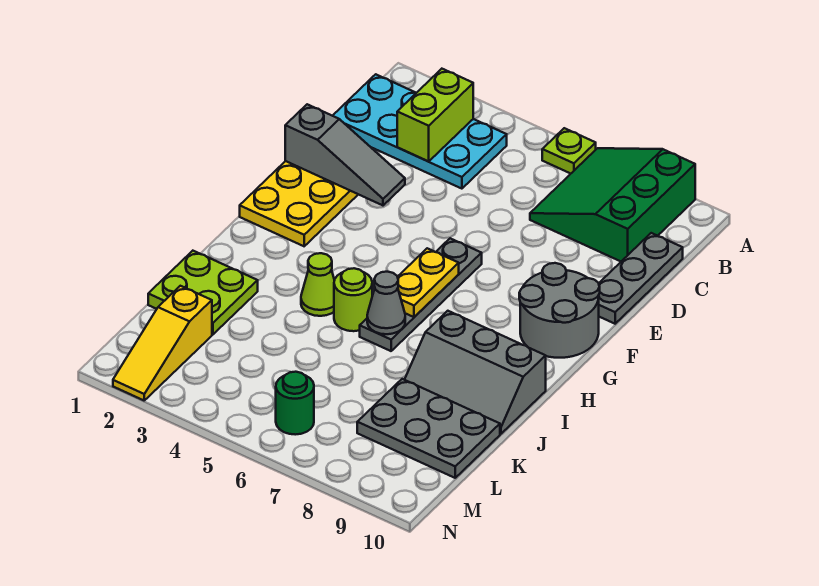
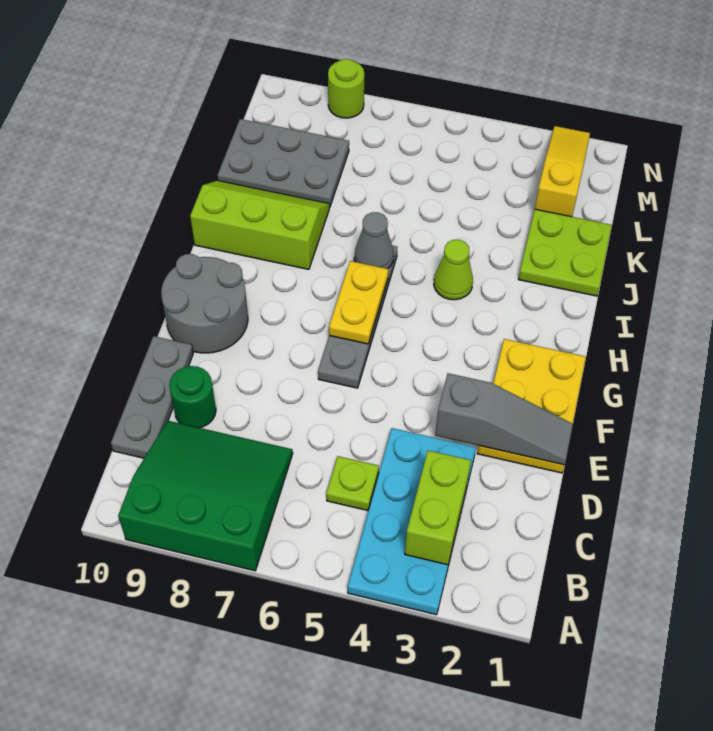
lime 1x1 plate [542,128,596,174] -> lime 1x1 plate moved to [326,456,379,511]
green 3x3 slope [530,148,695,261] -> green 3x3 slope turned to [118,421,293,571]
cyan 2x4 plate [333,74,507,189] -> cyan 2x4 plate turned to [348,428,476,615]
grey 1x3 slope [285,104,405,205] -> grey 1x3 slope turned to [435,373,573,465]
lime 1x1 round brick [334,268,372,331] -> lime 1x1 round brick moved to [328,59,364,118]
grey 2x3 slope [405,311,546,434] -> lime 2x3 slope [190,181,329,269]
green 1x1 round brick [276,372,314,435] -> green 1x1 round brick moved to [169,366,216,428]

